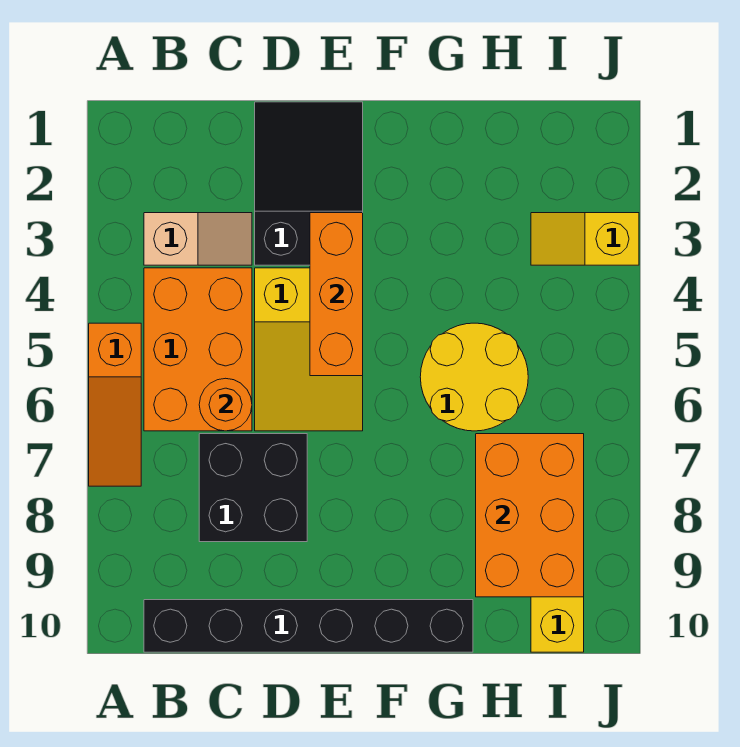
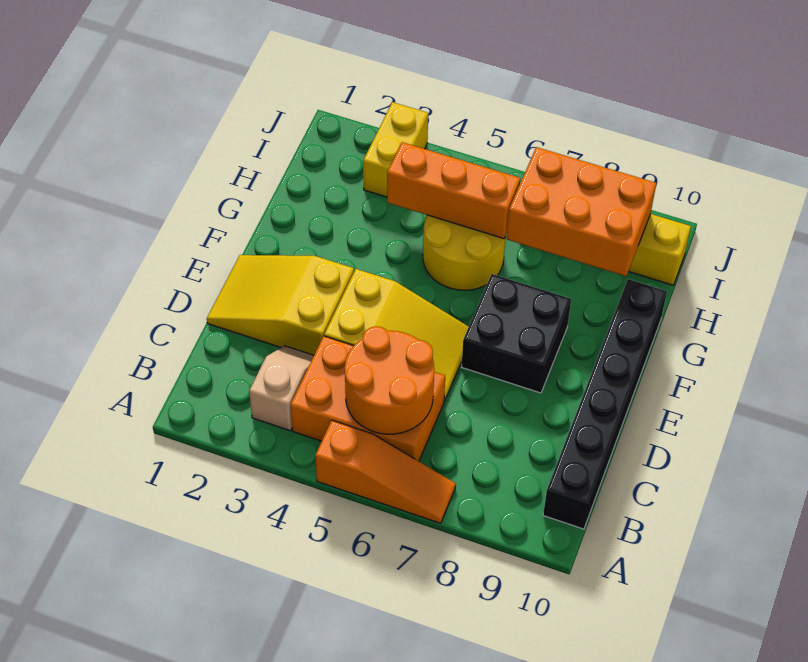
orange 1x1 round brick [199,378,252,431] -> orange 2x2 round brick [345,326,434,434]
black 2x2 brick [199,434,307,542] -> black 2x2 brick moved to [462,274,571,393]
black 2x3 slope [255,102,363,265] -> yellow 2x3 slope [207,255,354,355]
orange 1x3 brick [310,213,363,376] -> orange 1x3 brick moved to [387,142,520,239]
yellow 1x2 slope [531,213,639,265] -> yellow 1x2 brick [363,102,428,197]

